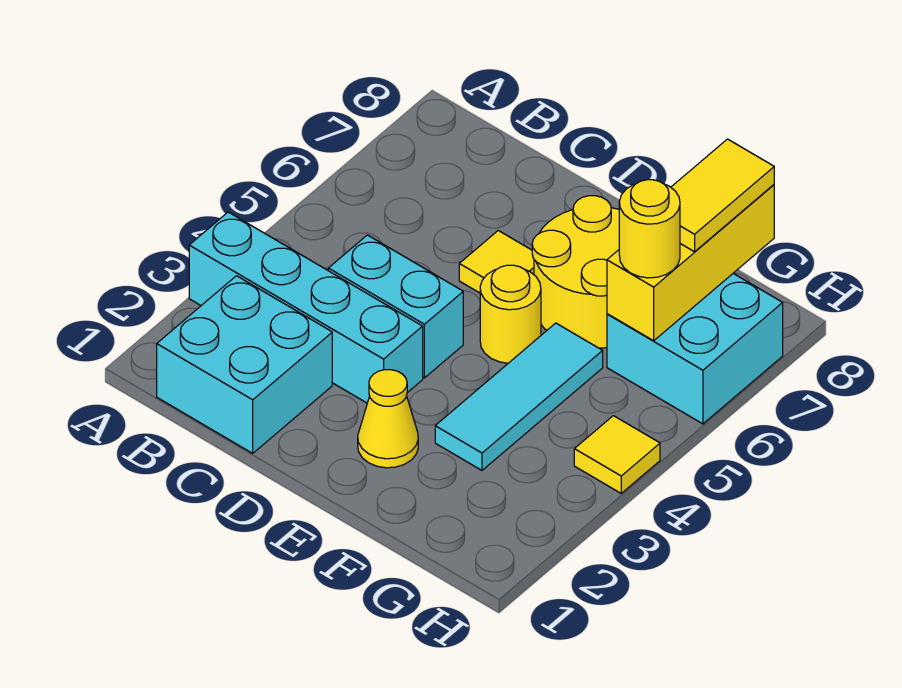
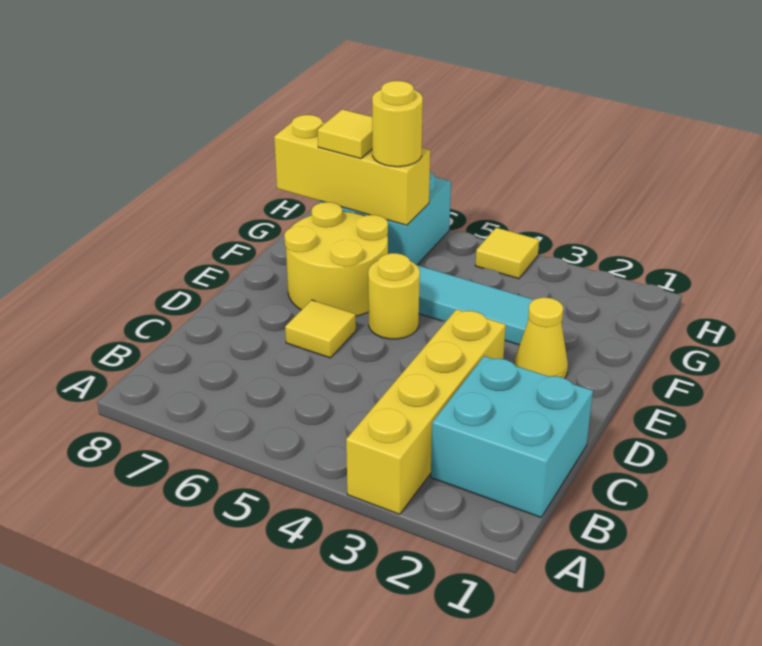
cyan 1x4 brick [189,212,423,403] -> yellow 1x4 brick [346,309,506,514]
cyan 1x2 brick [328,235,463,378] -> none
yellow 1x2 tile [671,139,774,252] -> yellow 1x1 tile [318,109,372,159]

